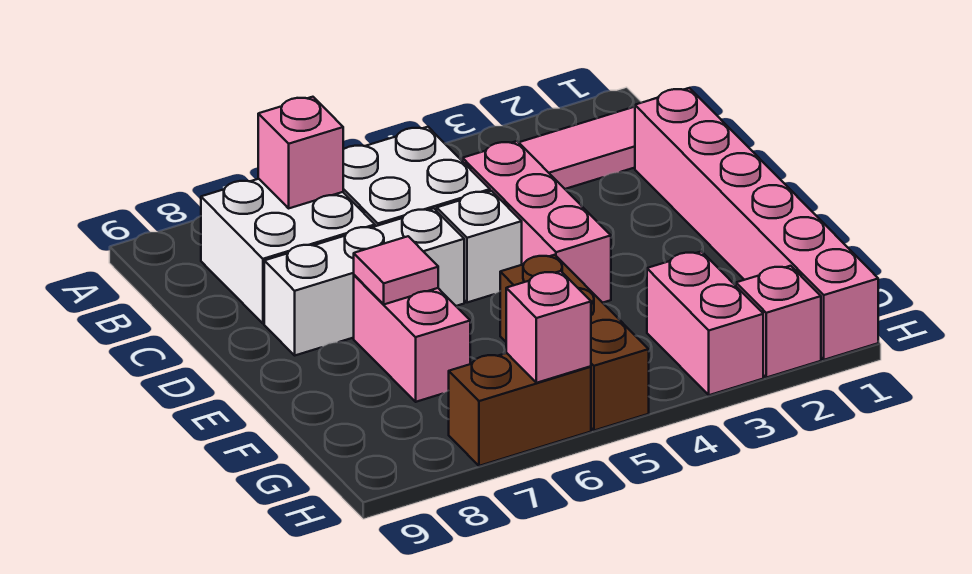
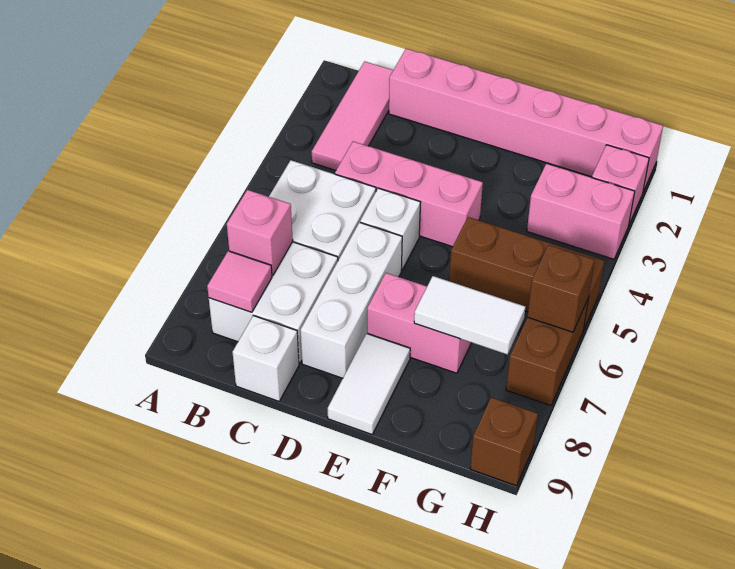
none -> white 1x1 brick [233,316,299,401]
pink 1x1 tile [354,236,438,304] -> pink 1x1 tile moved to [207,251,272,312]
none -> white 1x2 tile [328,333,410,434]
none -> white 1x2 tile [414,276,526,355]
pink 1x1 brick [506,271,591,383] -> brown 1x1 brick [527,245,595,332]
none -> brown 1x1 brick [470,397,538,486]

